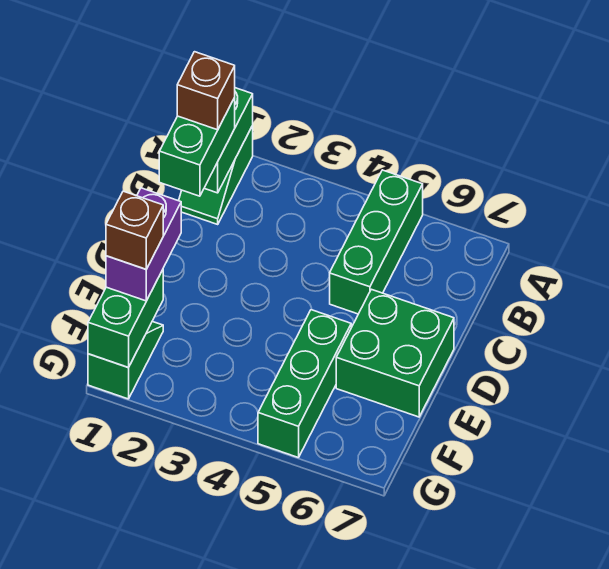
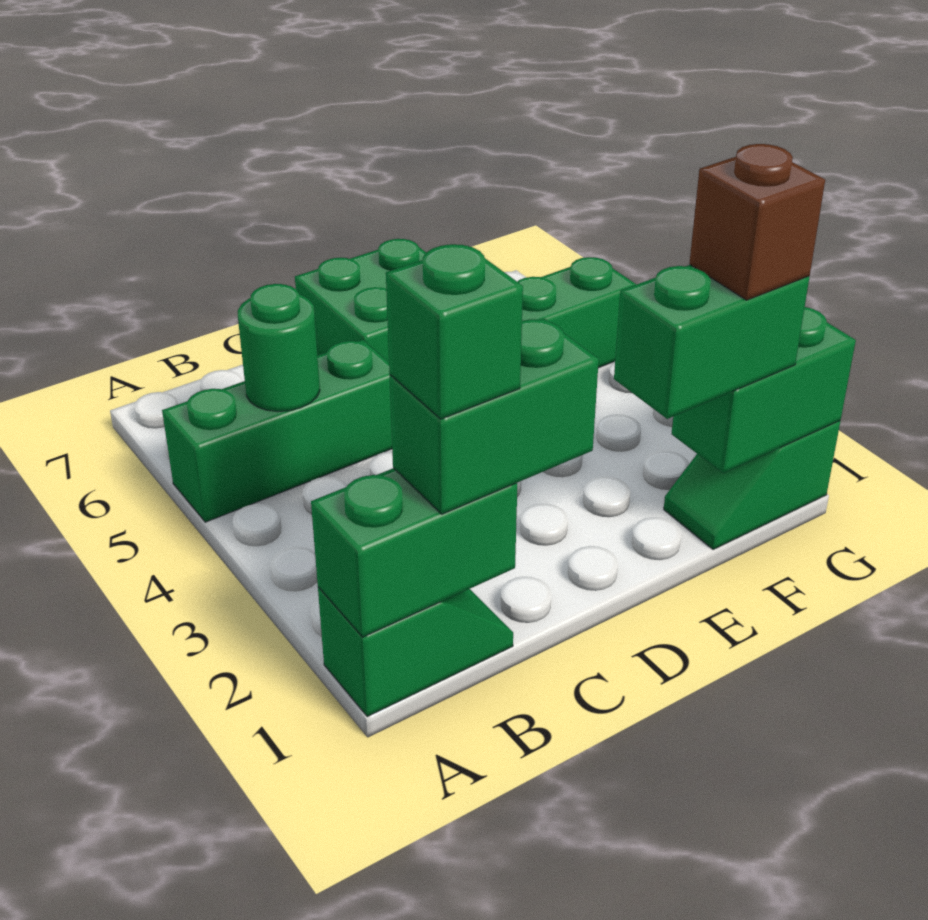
brown 1x1 brick [177,52,235,130] -> green 1x1 brick [386,244,523,419]
none -> green 1x1 round brick [238,284,320,411]
purple 1x2 brick [106,188,181,301] -> green 1x2 brick [614,265,809,419]

